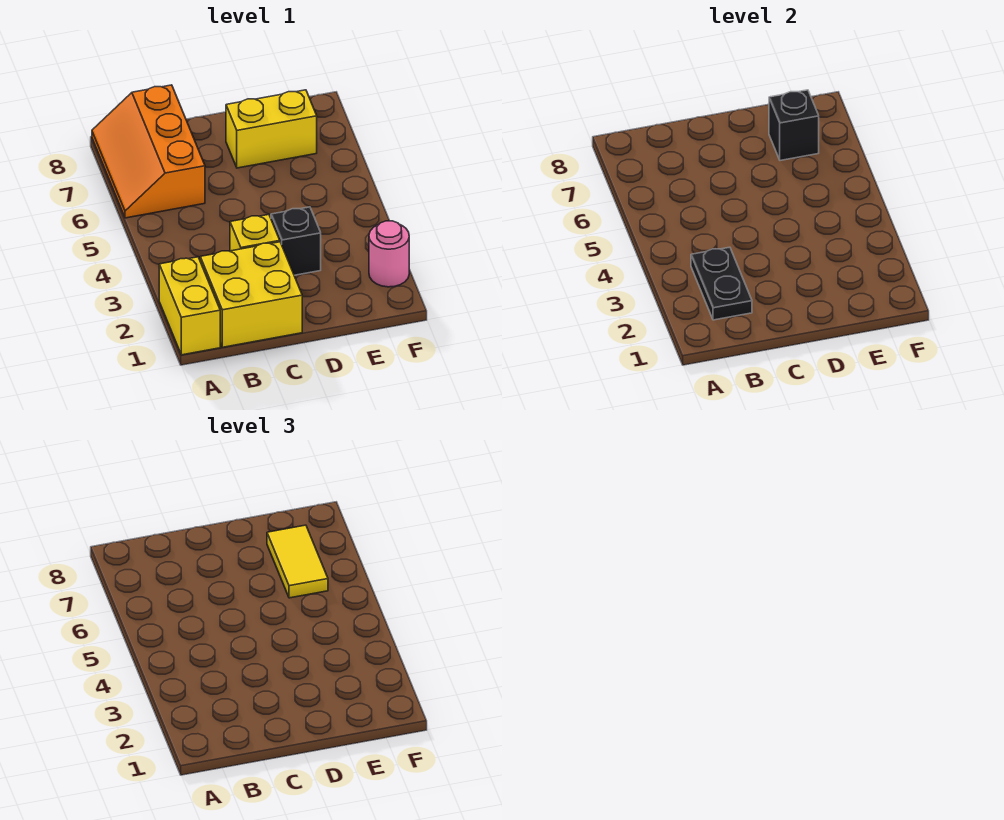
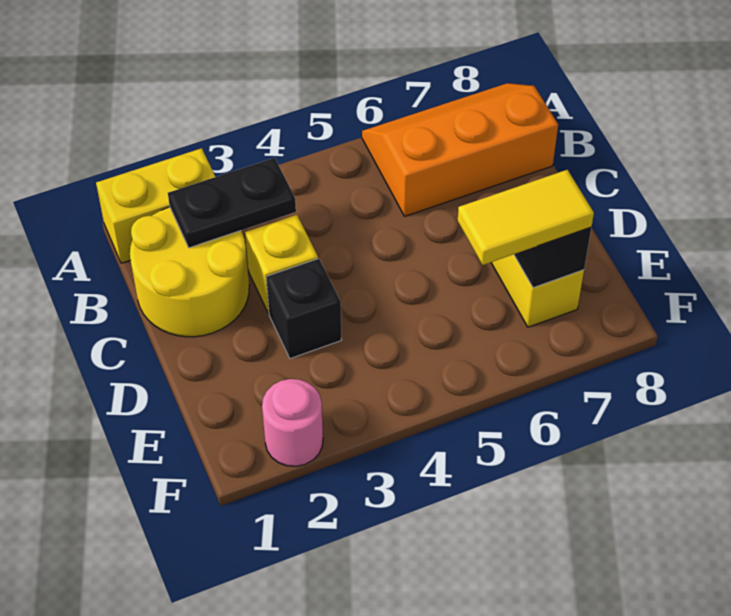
yellow 2x2 brick [200,242,302,347] -> yellow 2x2 round brick [130,207,249,337]

